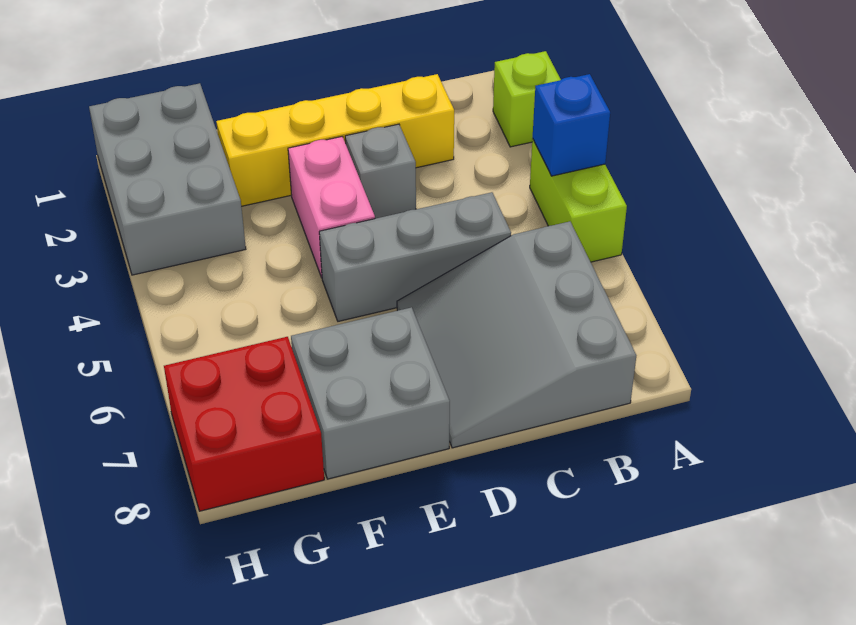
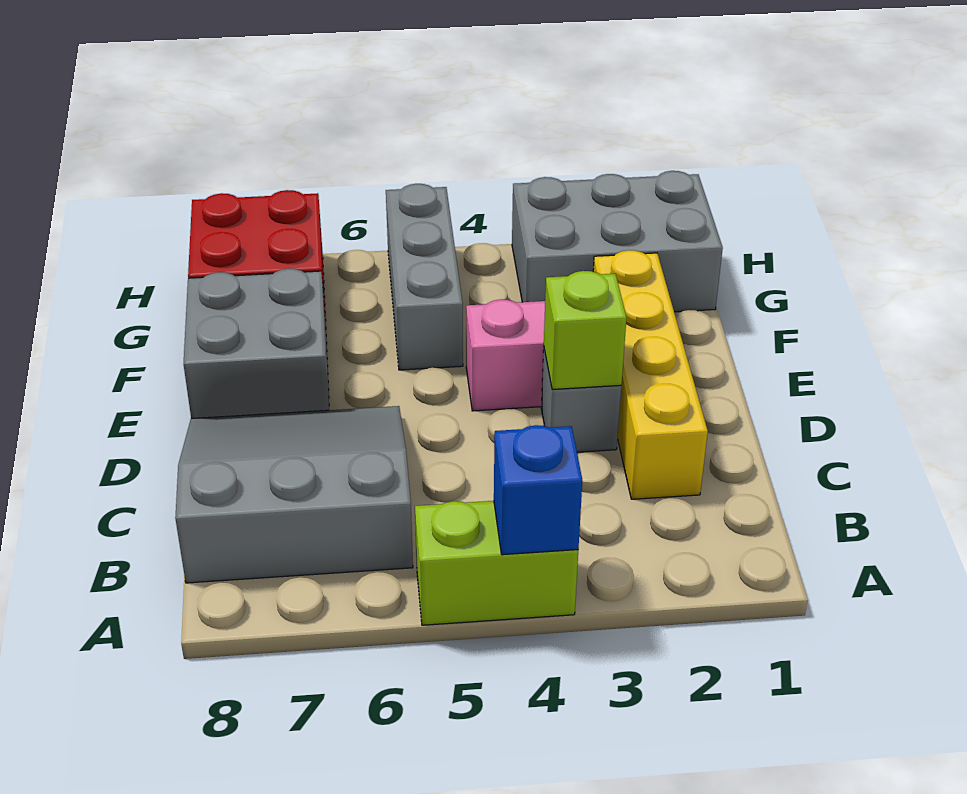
lime 1x1 brick [493,51,561,147] -> lime 1x1 brick moved to [544,271,627,390]
grey 1x3 brick [319,192,511,321] -> grey 1x3 brick moved to [386,184,463,370]

